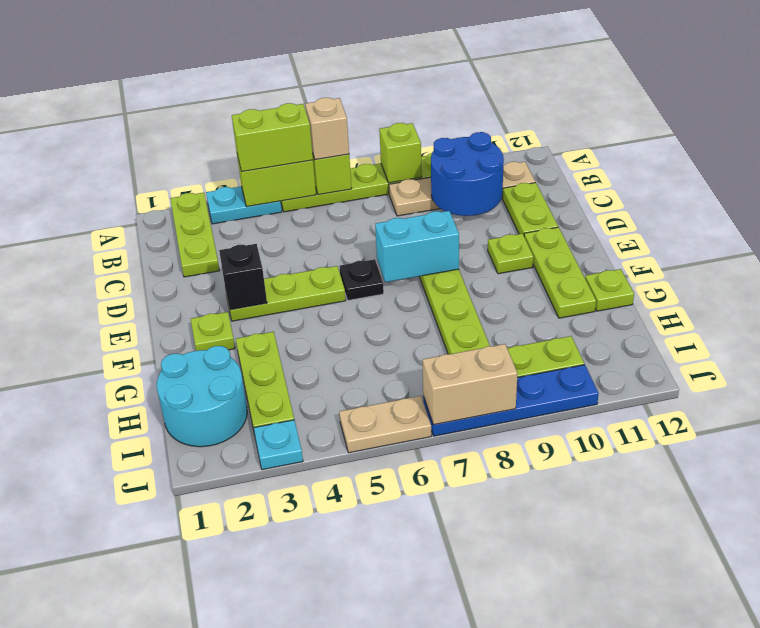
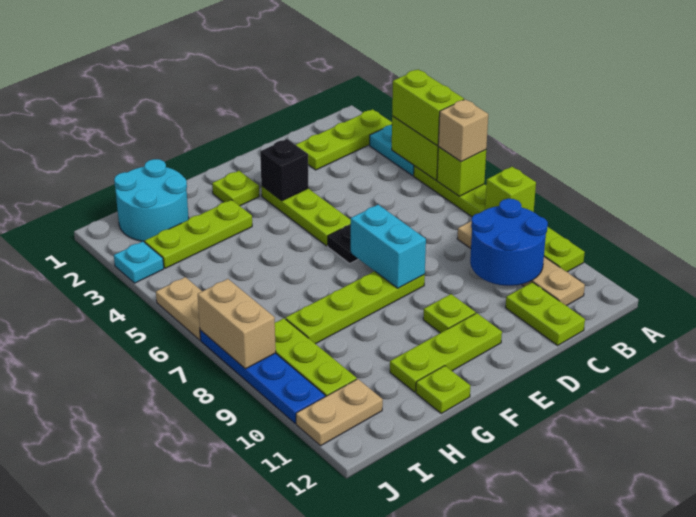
lime 1x2 plate [502,183,558,235] -> lime 1x2 plate turned to [506,282,585,345]
none -> tan 1x2 plate [296,379,383,446]

